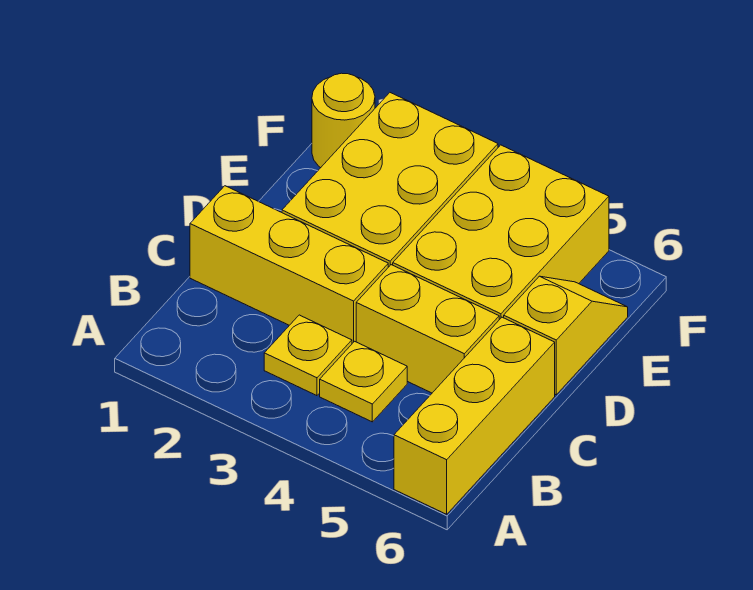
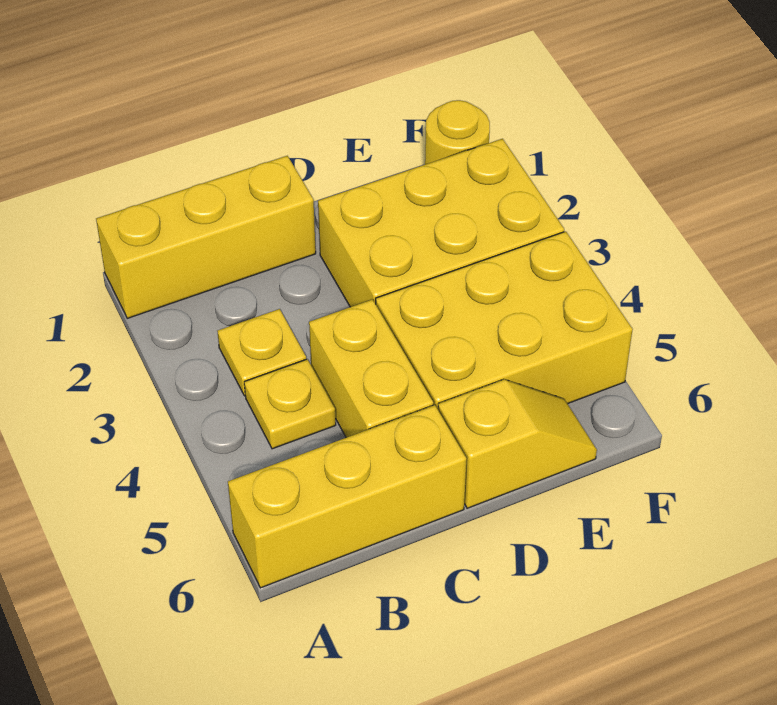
yellow 1x3 brick [190,186,388,343] -> yellow 1x3 brick turned to [96,156,316,318]

